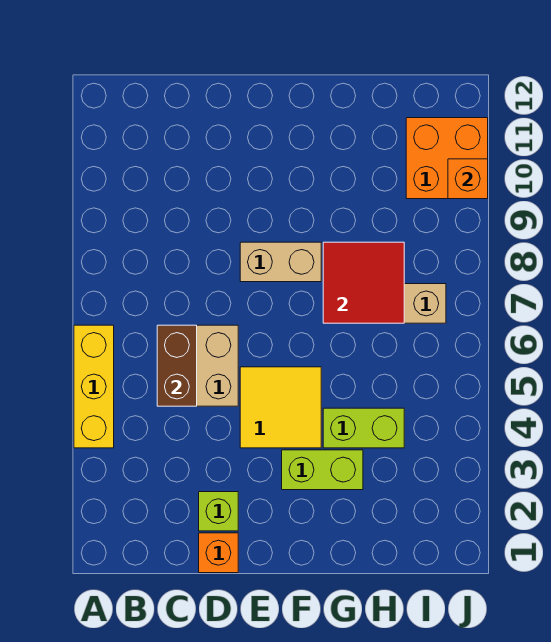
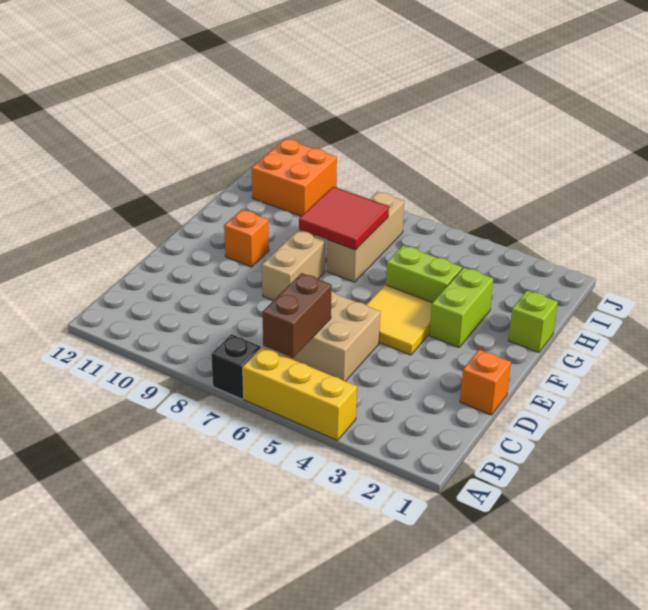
none -> black 1x1 brick [211,334,261,399]
brown 1x2 brick [157,325,197,406] -> brown 1x2 brick turned to [262,273,332,358]
lime 1x1 brick [199,492,238,531] -> lime 1x1 brick moved to [509,291,558,352]
lime 1x2 brick [323,408,404,448] -> lime 1x2 brick turned to [386,245,462,303]
orange 1x1 brick [448,159,488,199] -> orange 1x1 brick moved to [224,210,269,267]

